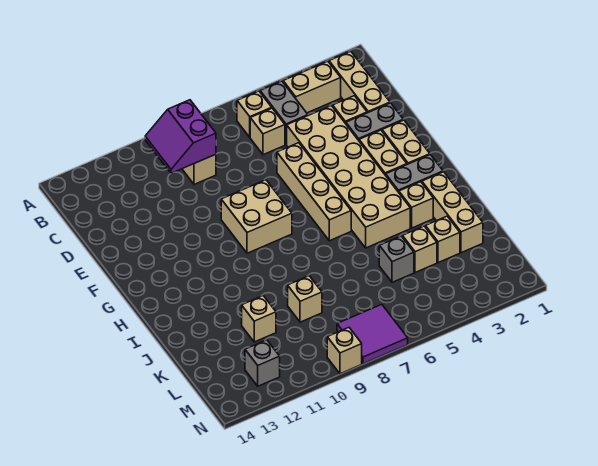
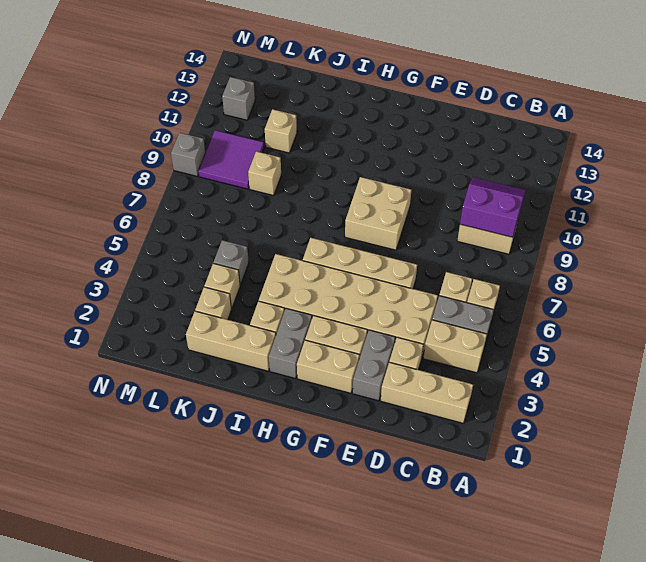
tan 1x2 brick [283,61,341,113] -> tan 1x2 brick turned to [423,320,487,373]
purple 2x2 tile [337,304,408,364] -> purple 2x2 tile moved to [198,130,264,189]
tan 1x1 brick [327,328,362,374] -> grey 1x1 brick [171,133,205,176]

